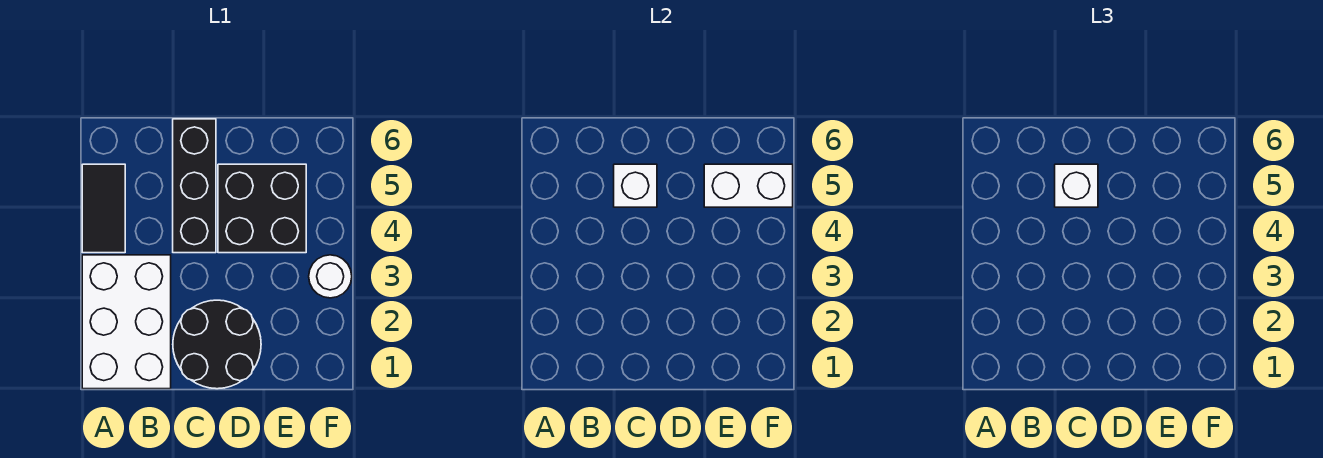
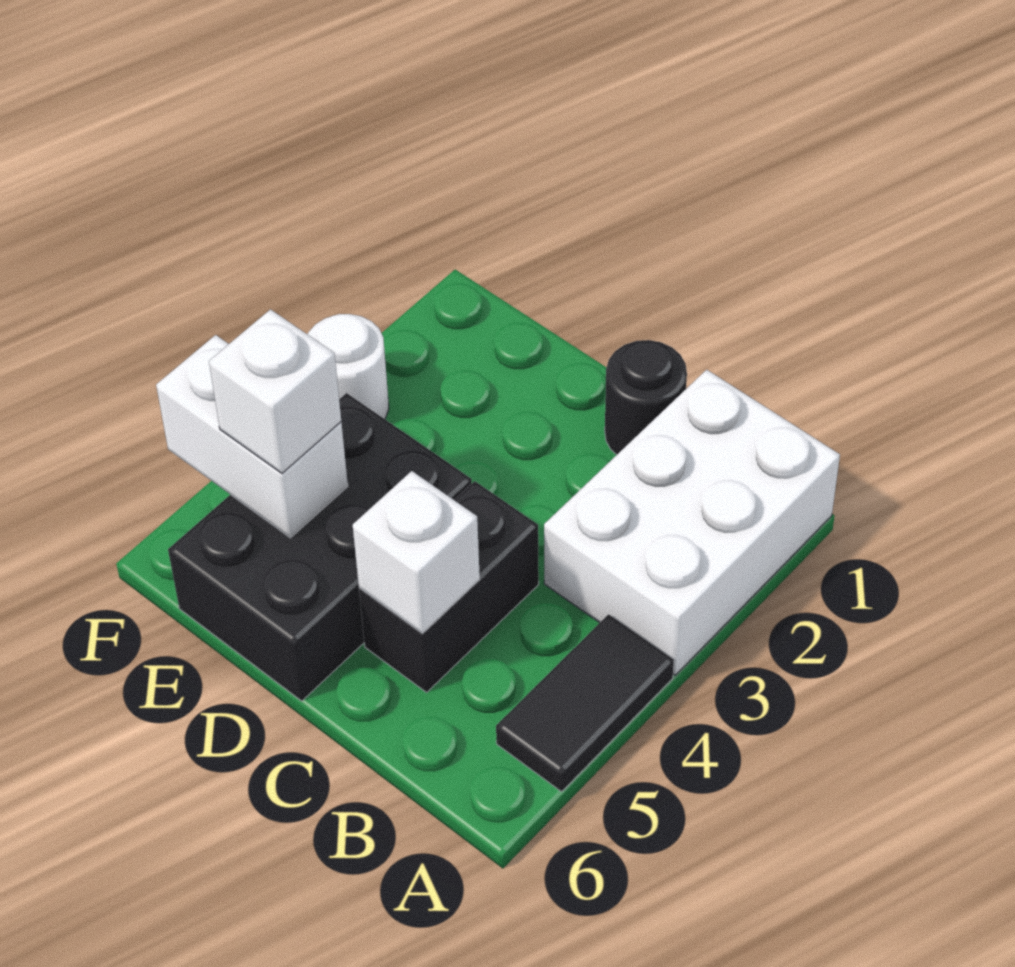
black 2x2 round brick [173,300,261,389] -> black 1x1 round brick [605,340,687,455]
black 1x3 brick [173,119,216,253] -> black 1x2 brick [359,481,539,692]
white 1x1 brick [1055,164,1098,207] -> white 1x1 brick moved to [209,309,341,473]
black 2x2 brick [218,164,306,253] -> black 2x3 brick [168,393,472,701]

